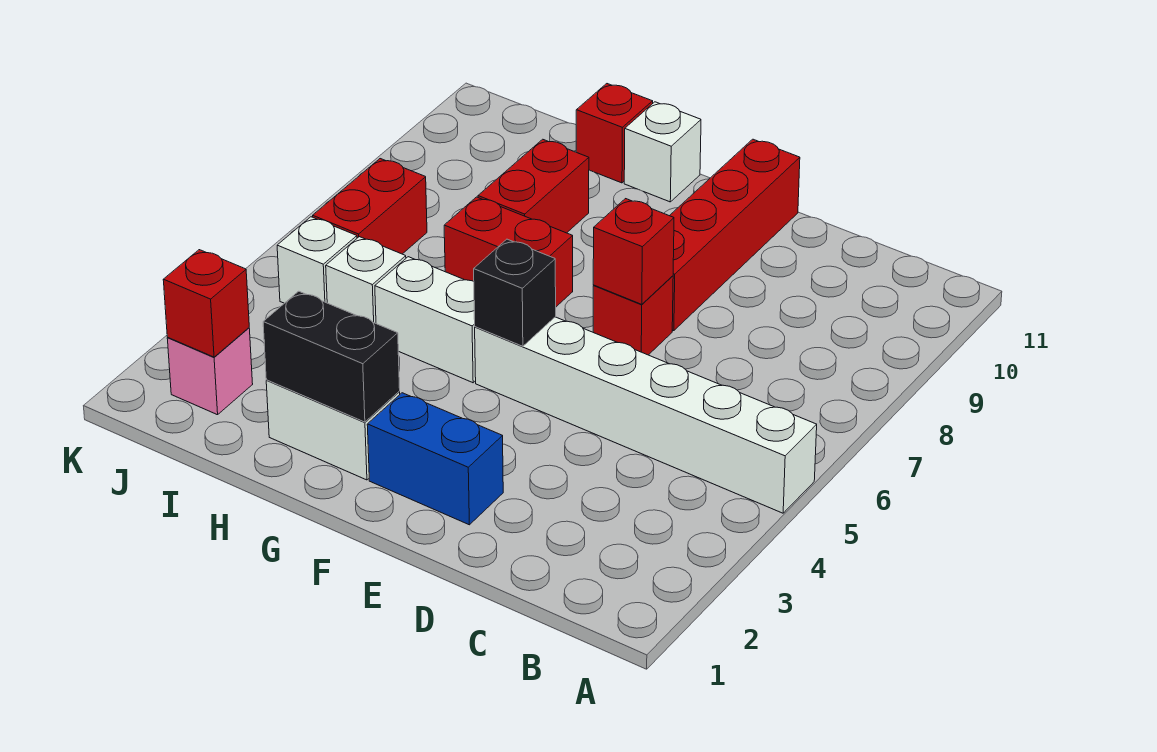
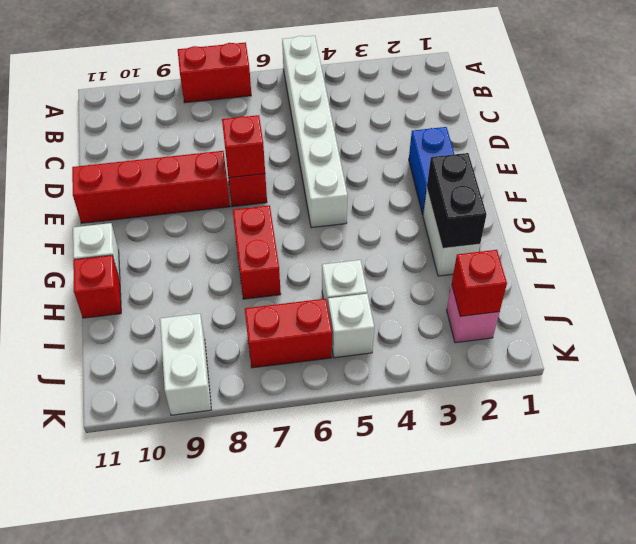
black 1x1 brick [474,239,556,346] -> none
white 1x2 brick [375,257,476,383] -> white 1x2 brick moved to [160,314,211,415]
red 1x2 brick [478,139,589,233] -> red 1x2 brick moved to [178,42,251,103]

